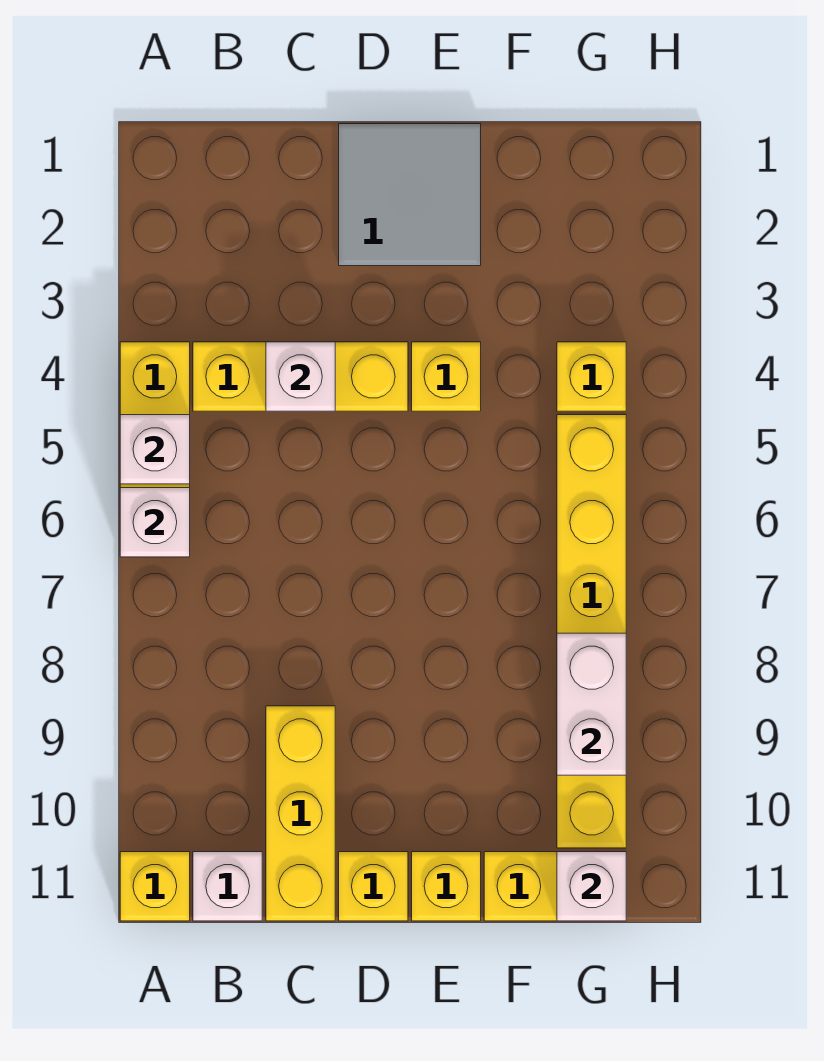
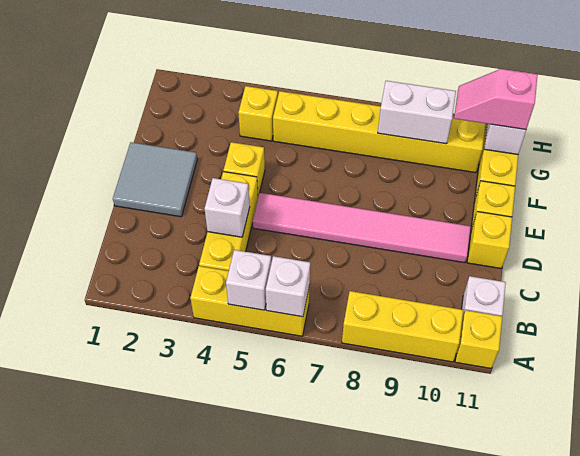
yellow 1x3 brick [266,706,335,921] -> yellow 1x3 brick moved to [342,291,463,362]
none -> pink 1x6 tile [253,193,471,263]
none -> pink 1x2 slope [454,69,538,129]

